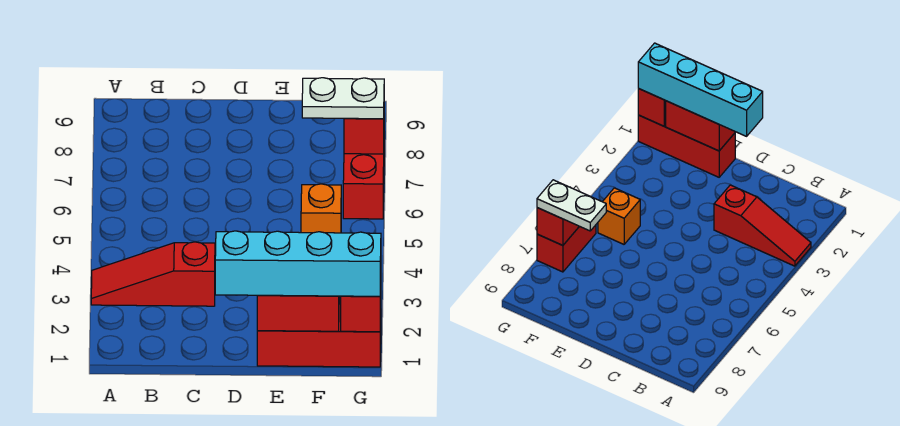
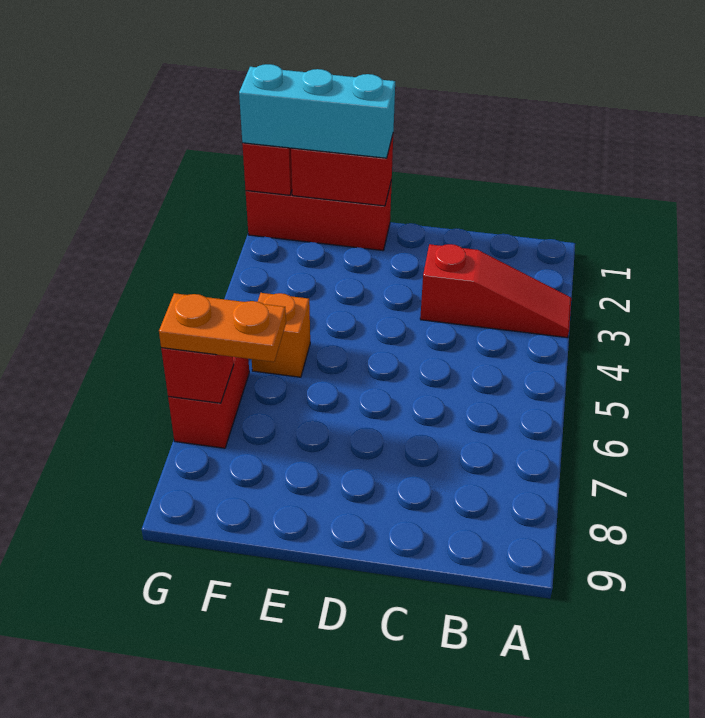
cyan 1x4 brick [215,231,381,296] -> cyan 1x3 brick [239,64,395,158]
white 1x2 plate [302,78,384,119] -> orange 1x2 plate [159,293,286,362]

